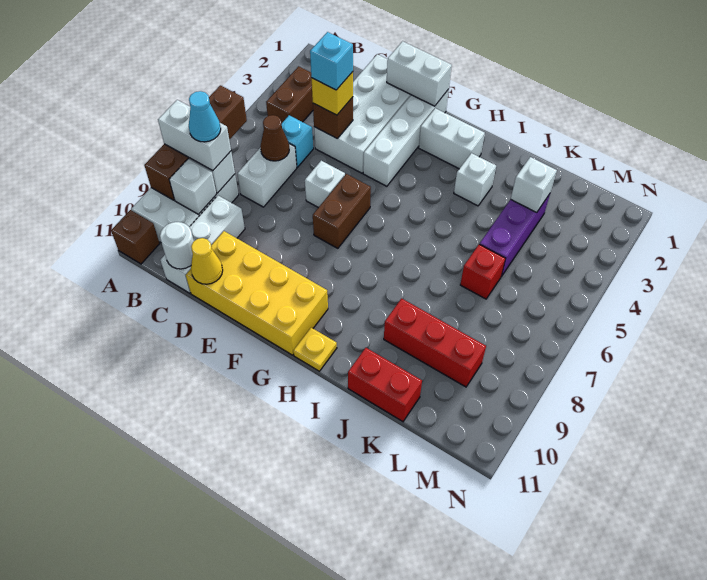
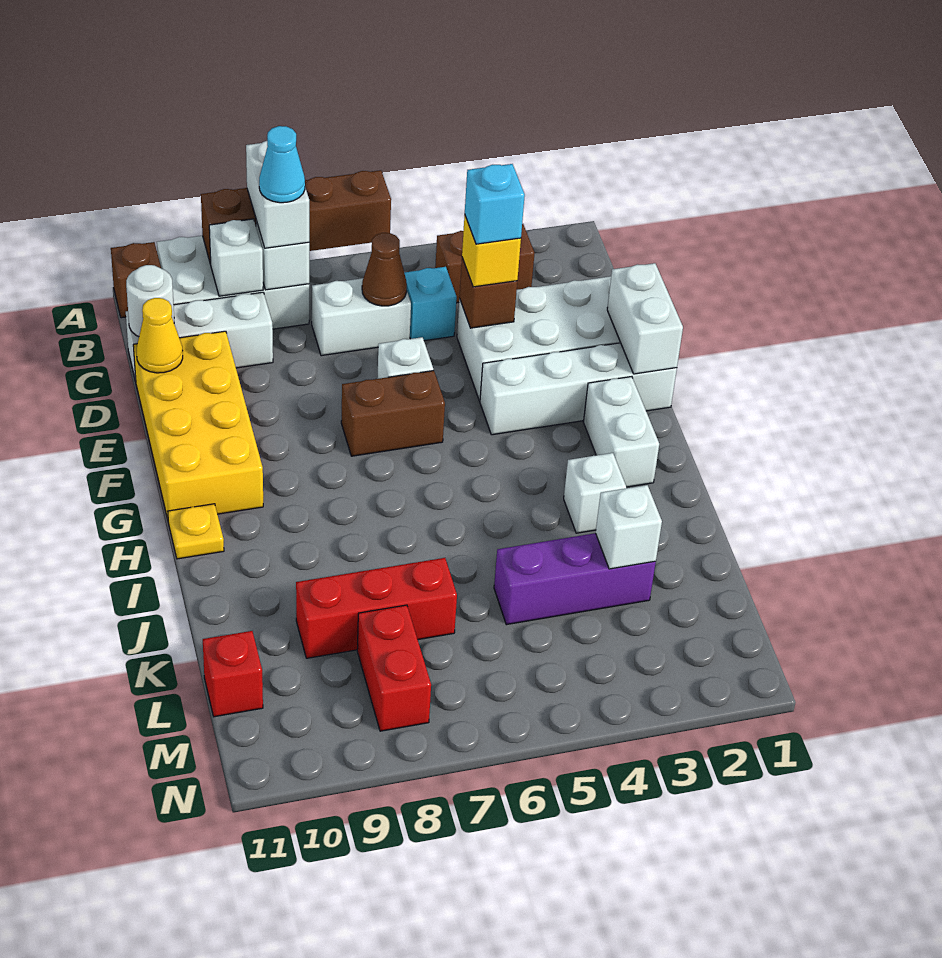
red 1x3 brick [384,298,486,387] -> red 1x3 brick turned to [296,558,457,658]
red 1x2 brick [348,348,422,422] -> red 1x2 brick moved to [357,605,431,731]
red 1x1 brick [460,244,506,299] -> red 1x1 brick moved to [203,631,263,717]

